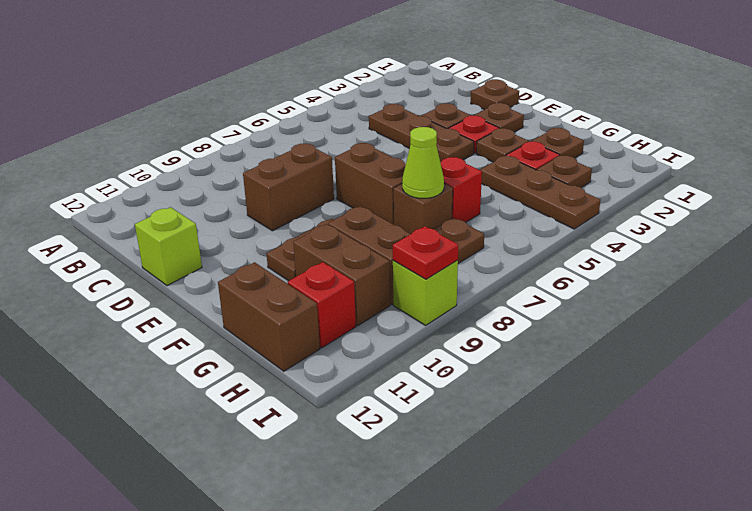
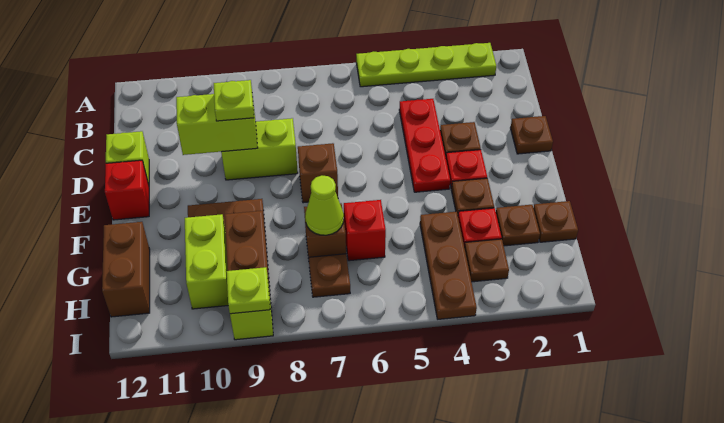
none -> lime 1x4 plate [356,43,496,87]
brown 1x3 plate [369,104,474,163] -> red 1x3 plate [399,99,450,192]
brown 1x2 brick [243,144,334,231] -> lime 1x2 brick [221,118,298,180]
none -> lime 1x2 brick [176,94,258,155]
none -> lime 1x1 plate [214,80,254,121]
brown 1x1 plate [474,103,524,132] -> brown 1x1 plate moved to [533,201,578,242]
brown 1x2 brick [335,143,406,224] -> brown 1x1 brick [298,143,338,203]
brown 1x2 brick [293,224,390,326] -> lime 1x2 brick [185,214,228,309]
red 1x1 brick [288,262,356,348] -> red 1x1 brick moved to [105,160,149,220]
red 1x1 plate [393,226,458,279] -> lime 1x1 plate [226,267,270,314]

